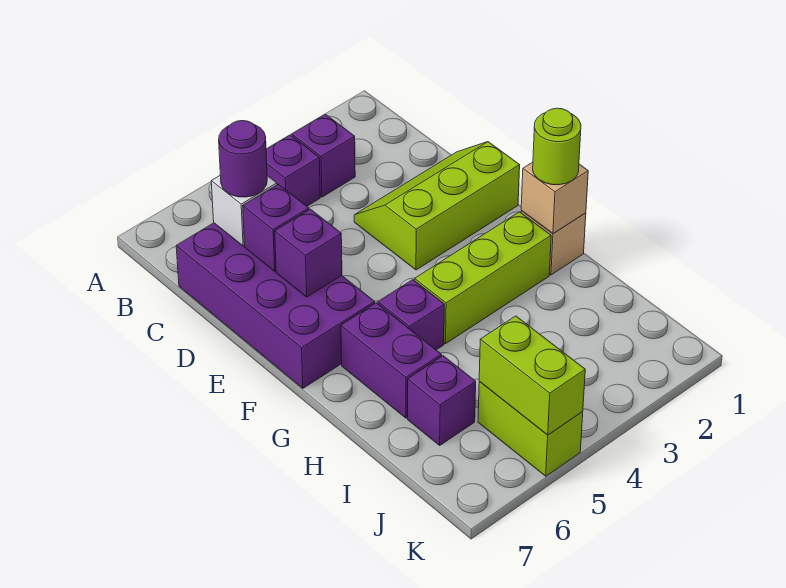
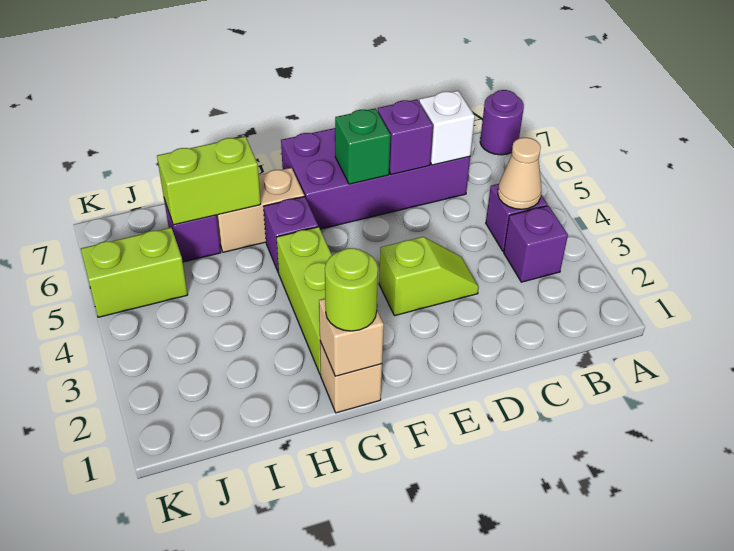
none -> tan 1x1 cone [498,138,541,209]
purple 1x1 round brick [219,121,267,197] -> purple 1x1 round brick moved to [480,90,524,155]
lime 2x3 slope [354,142,520,270] -> lime 1x2 slope [379,237,479,316]
purple 1x1 brick [275,209,342,297] -> green 1x1 brick [335,108,390,184]
purple 1x2 brick [341,303,442,418] -> tan 1x2 brick [216,168,304,252]
lime 1x2 brick [479,316,585,435] -> lime 1x2 brick moved to [157,136,261,225]

